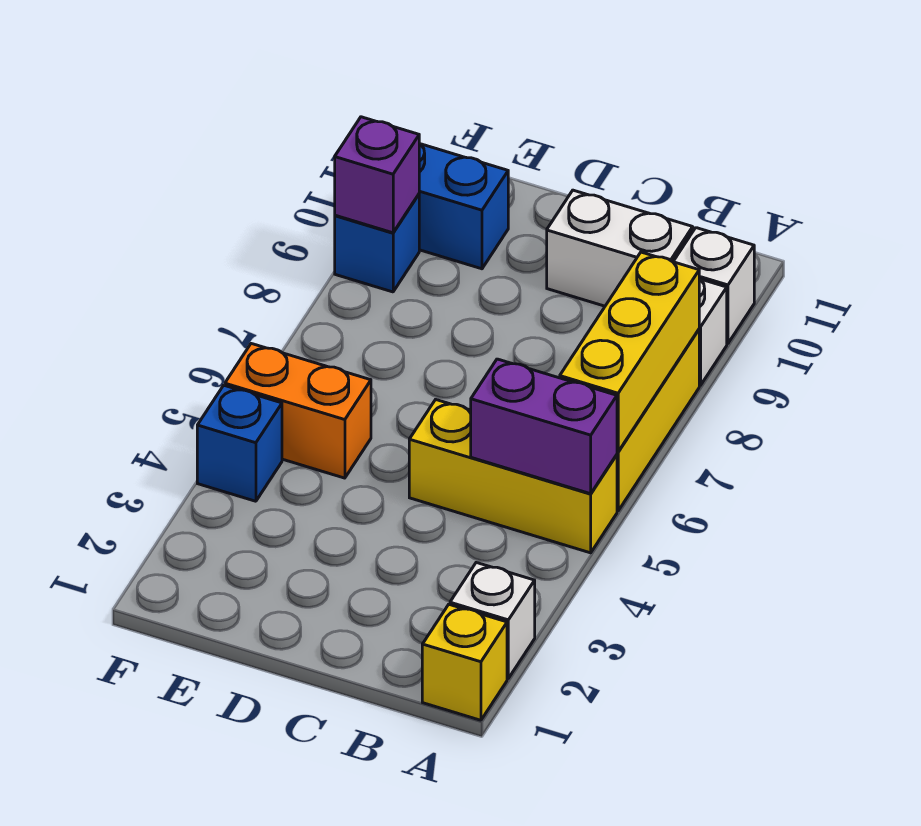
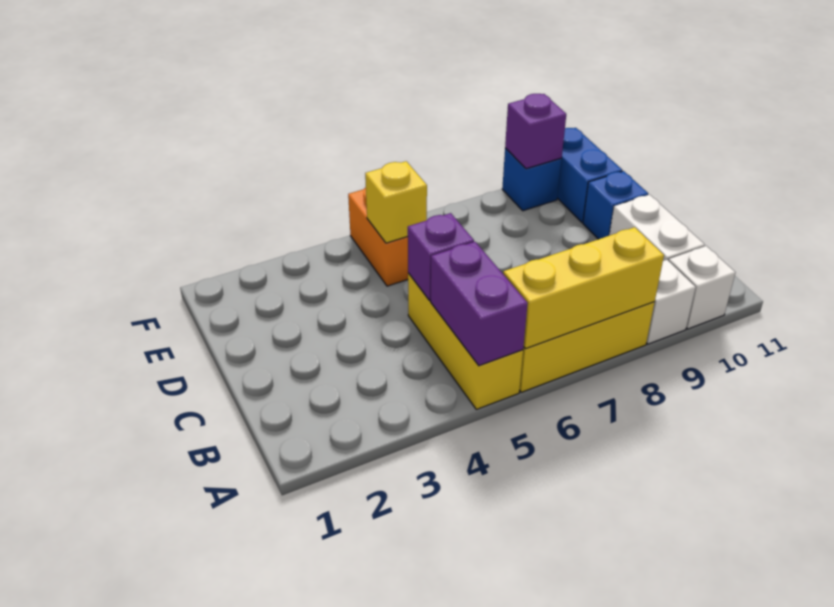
yellow 1x1 brick [422,605,507,720] -> yellow 1x1 brick moved to [365,161,427,243]
white 1x1 brick [450,563,535,678] -> none
none -> purple 1x1 brick [408,213,474,301]
blue 1x1 brick [197,385,282,501] -> blue 1x1 brick moved to [583,171,648,239]

